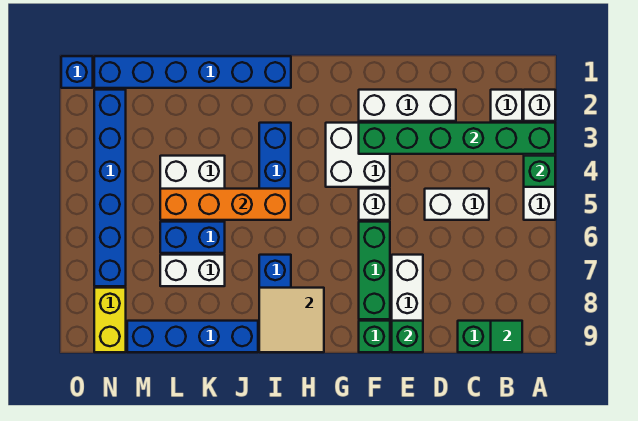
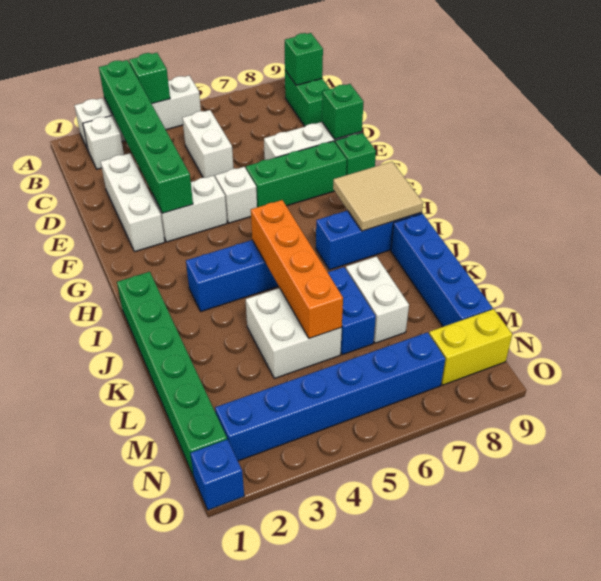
green 1x1 tile [491,321,522,352] -> green 1x1 brick [285,33,323,85]
white 2x2 brick [326,123,390,187] -> white 1x2 brick [152,176,227,242]
blue 1x6 brick [94,56,291,88] -> green 1x6 brick [117,272,227,477]

